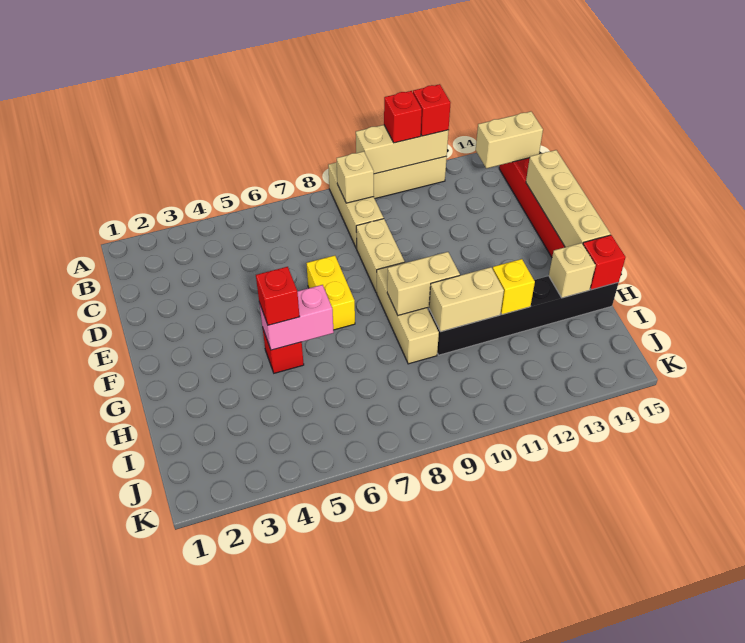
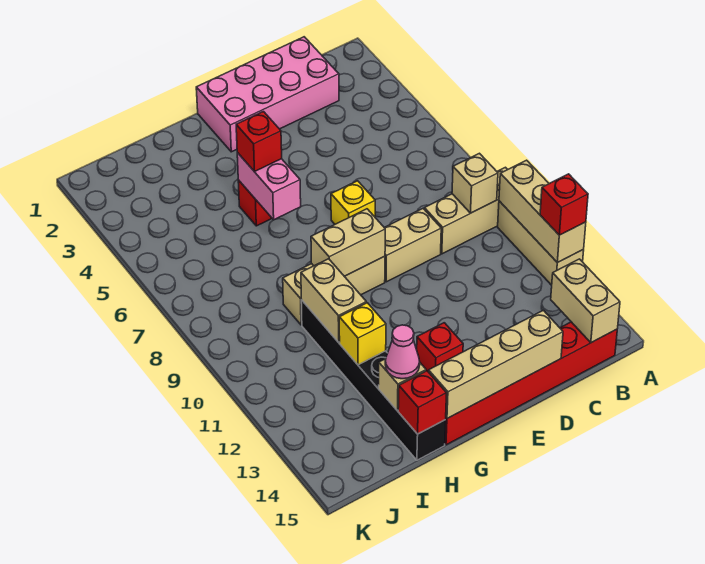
red 1x1 brick [384,91,422,143] -> red 1x1 brick moved to [417,323,463,371]
none -> pink 2x4 brick [196,37,339,152]
yellow 1x2 brick [307,256,355,330] -> yellow 1x1 brick [331,181,375,224]
tan 1x2 brick [387,252,460,315] -> tan 1x2 brick turned to [311,209,385,276]
none -> pink 1x1 cone [385,325,420,379]

